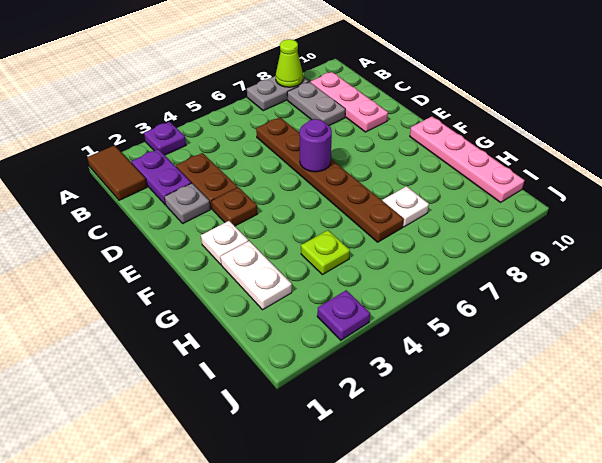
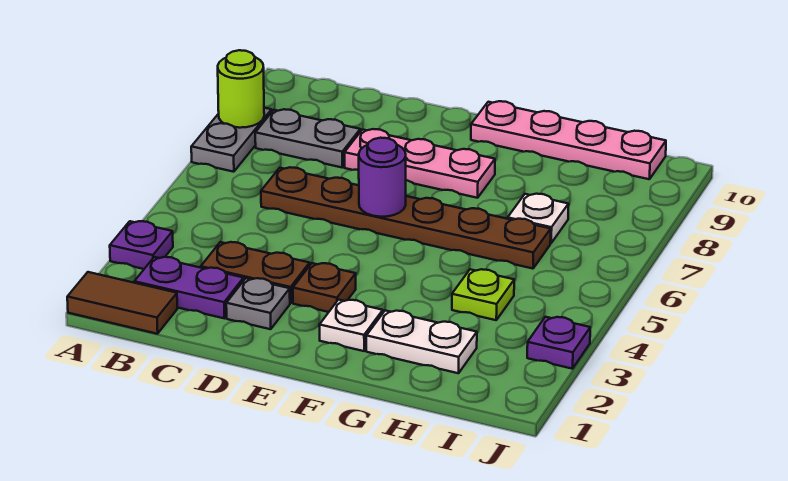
lime 1x1 cone [276,39,303,87] -> lime 1x1 round brick [218,50,264,128]
pink 1x3 plate [311,72,388,132] -> pink 1x3 plate moved to [345,129,495,198]

